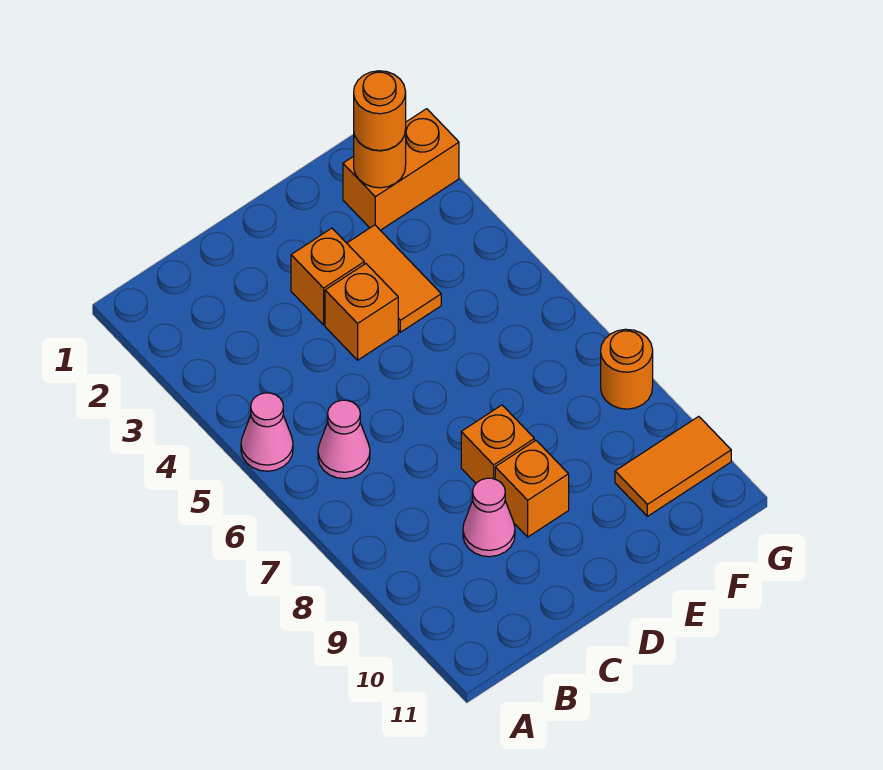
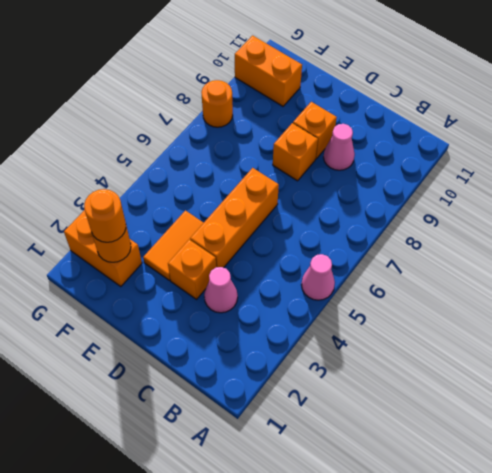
pink 1x1 cone [318,400,370,479] -> pink 1x1 cone moved to [204,267,238,313]
orange 1x1 brick [325,264,398,360] -> orange 1x3 brick [190,168,279,268]
orange 1x2 tile [615,416,731,516] -> orange 1x2 brick [235,36,302,106]

